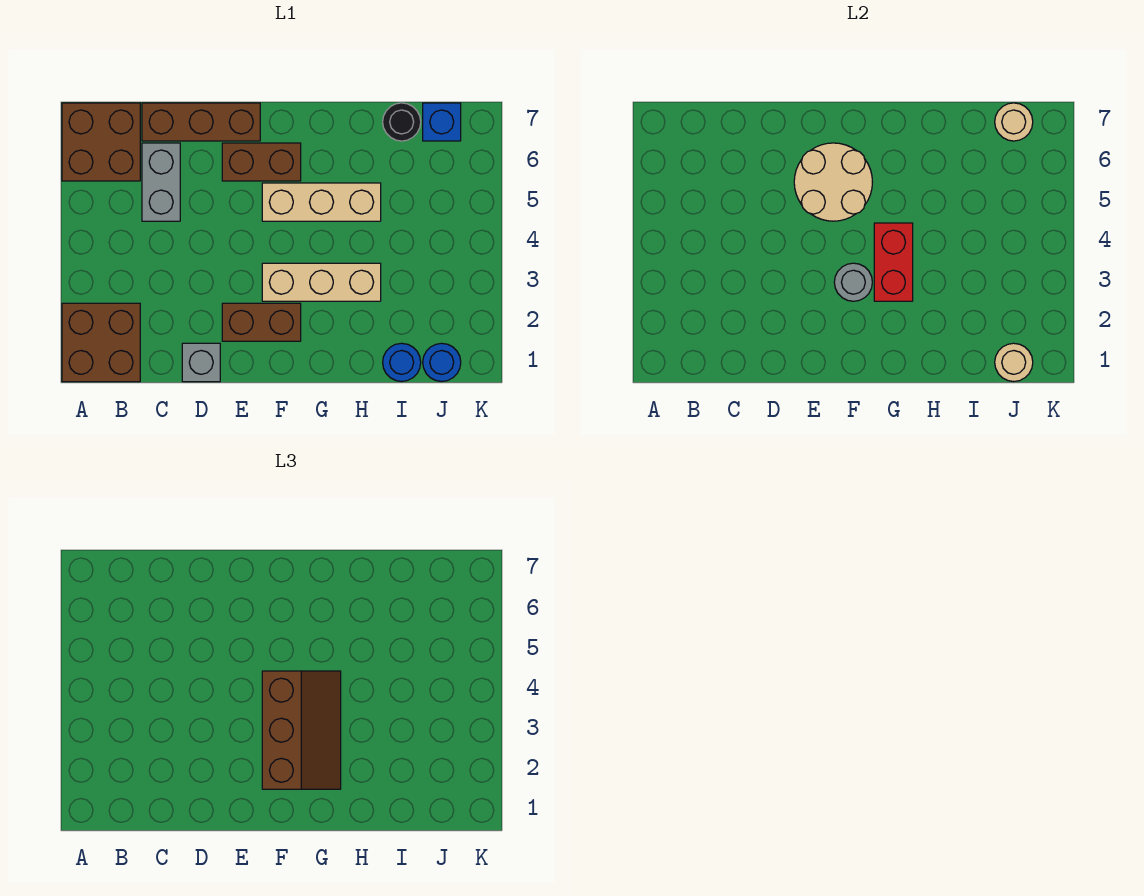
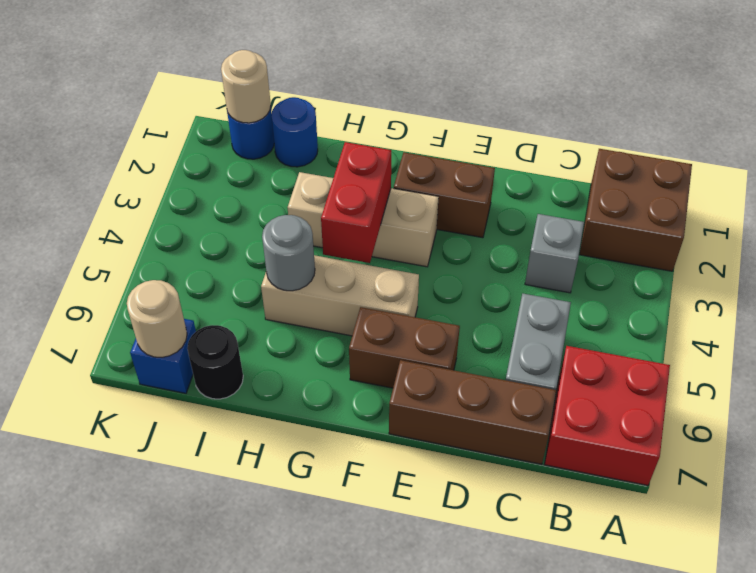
brown 2x2 brick [62,103,140,181] -> red 2x2 brick [545,346,670,485]
grey 1x1 brick [182,343,220,382] -> grey 1x1 brick moved to [525,214,584,293]
tan 2x2 round brick [794,143,872,221] -> none
brown 2x3 slope [262,671,341,789] -> none
grey 1x1 round brick [834,263,872,301] -> grey 1x1 round brick moved to [262,215,315,291]

